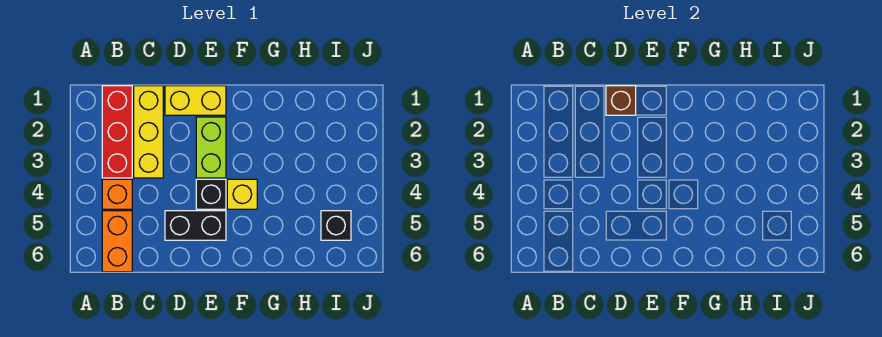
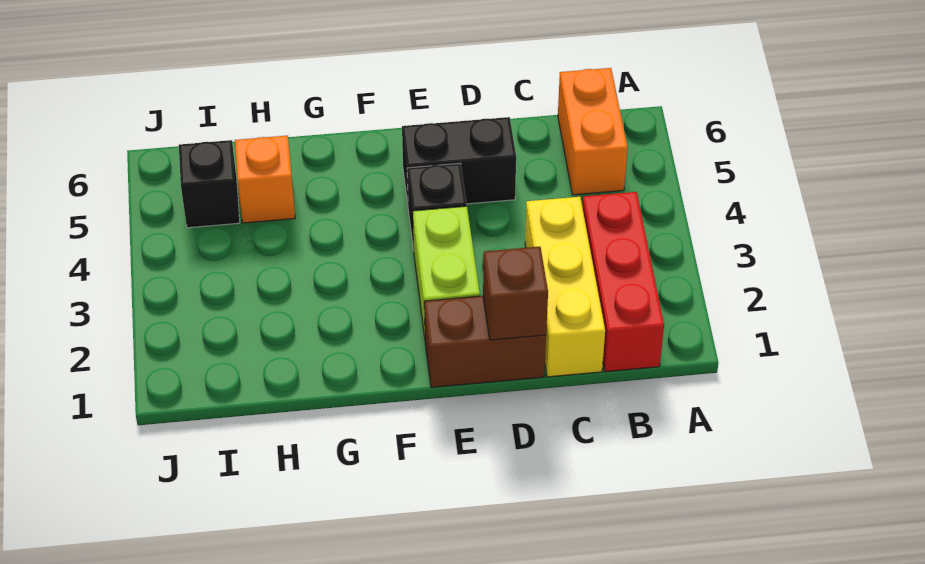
orange 1x1 brick [102,179,132,209] -> orange 1x1 brick moved to [235,135,295,223]
yellow 1x2 brick [165,86,226,115] -> brown 1x2 brick [424,296,546,387]
yellow 1x1 brick [227,179,257,209] -> none

